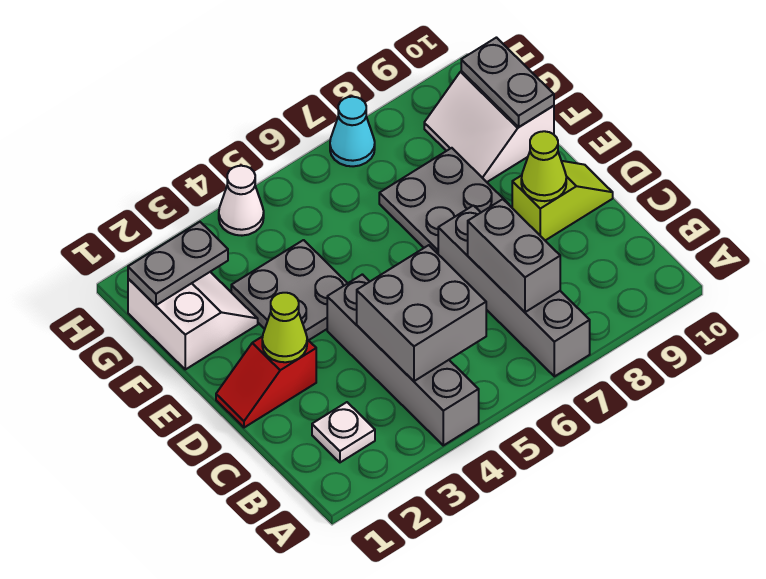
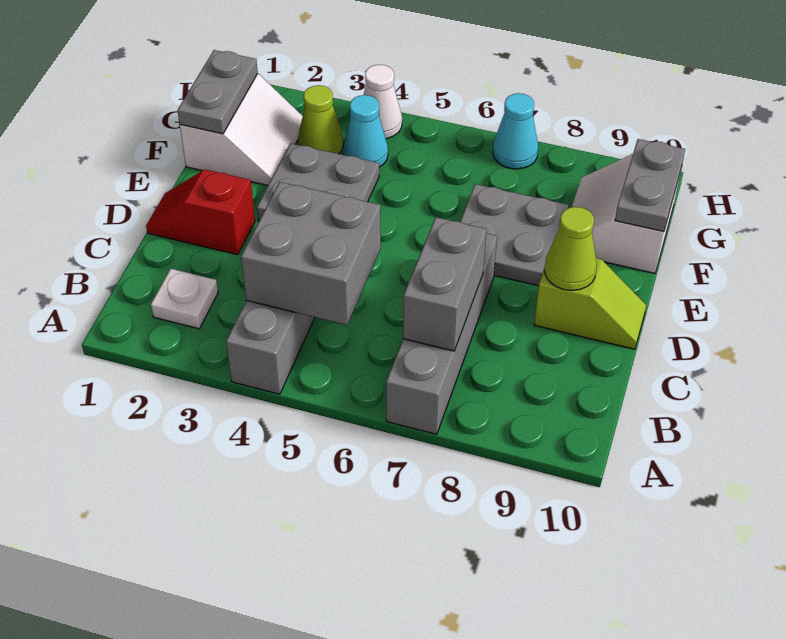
lime 1x1 cone [262,293,307,362] -> lime 1x1 cone moved to [298,85,343,154]
grey 1x2 plate [128,222,228,305] -> grey 1x2 plate turned to [177,50,258,134]
none -> cyan 1x1 cone [343,95,388,167]

